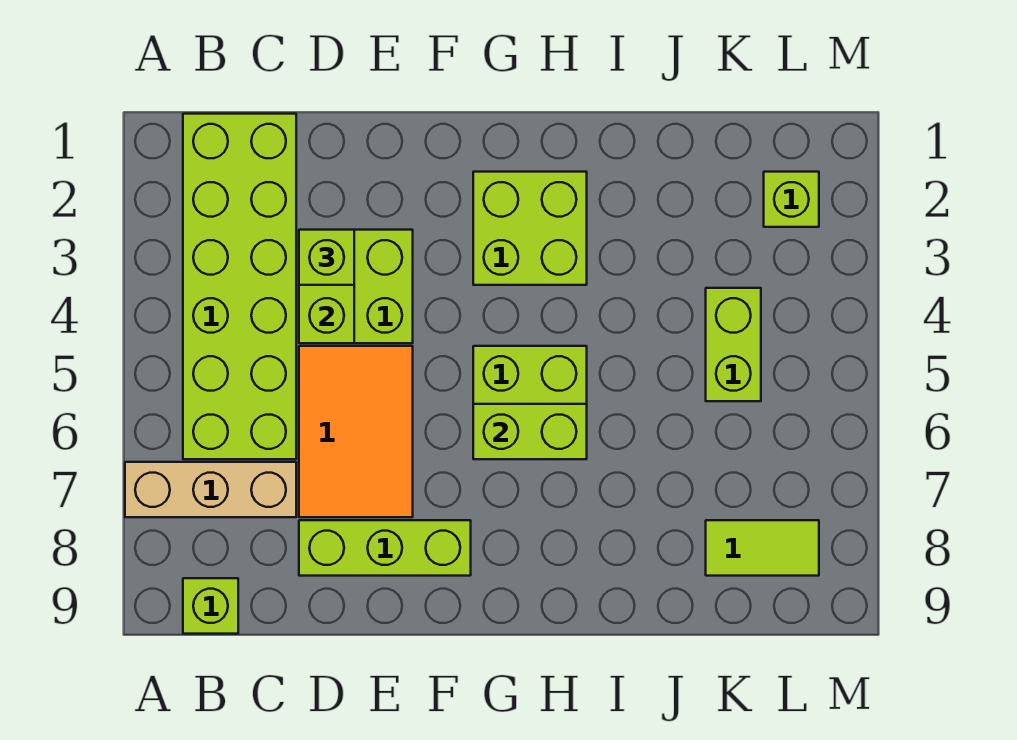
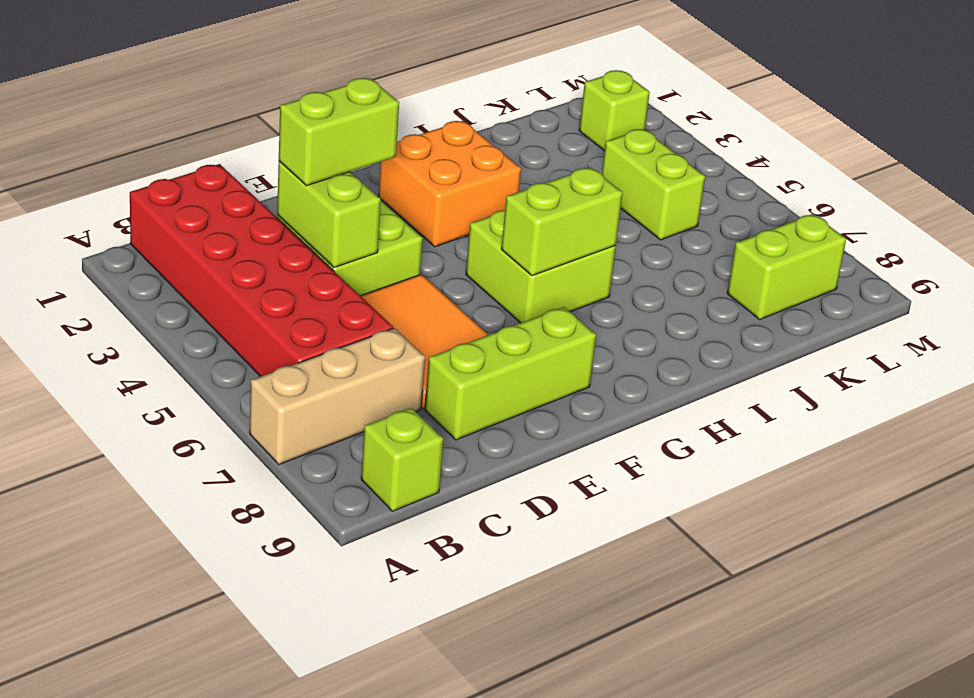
lime 2x6 brick [183,114,296,459] -> red 2x6 brick [130,164,393,377]
lime 1x1 brick [299,230,354,285] -> lime 1x2 brick [279,78,399,186]
lime 2x2 brick [473,172,587,285] -> orange 2x2 brick [379,121,521,247]
lime 1x2 tile [706,520,819,576] -> lime 1x2 brick [727,214,846,319]

